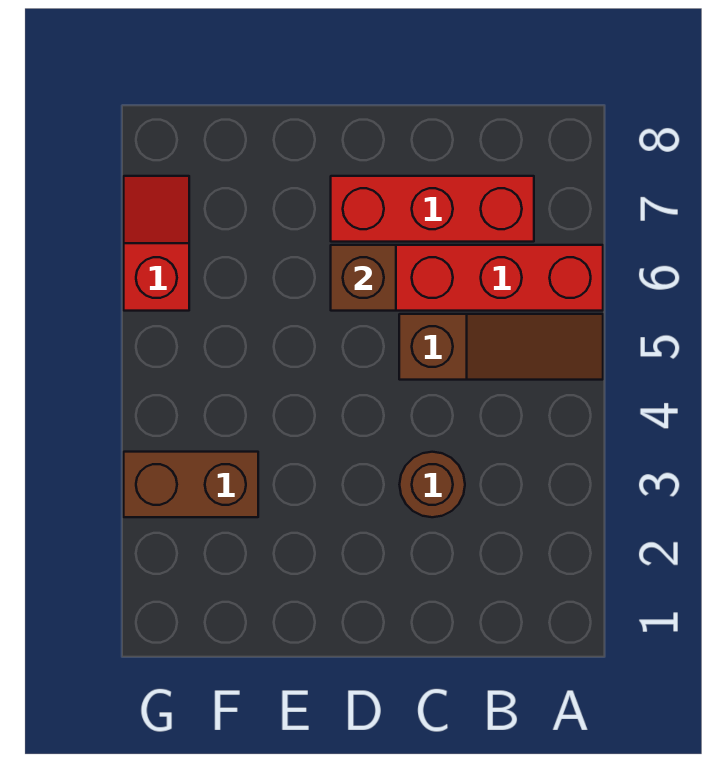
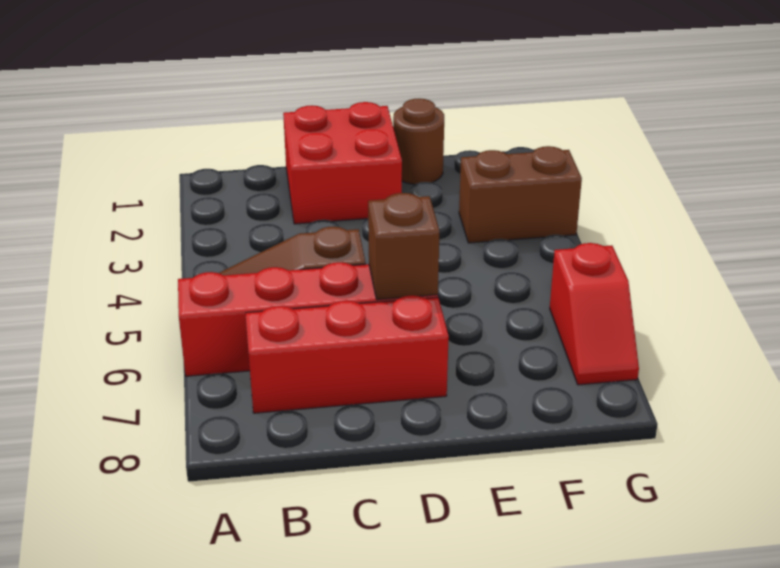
none -> red 2x2 brick [283,102,402,224]
brown 1x1 round brick [400,452,465,517] -> brown 1x1 round brick moved to [393,99,444,184]

